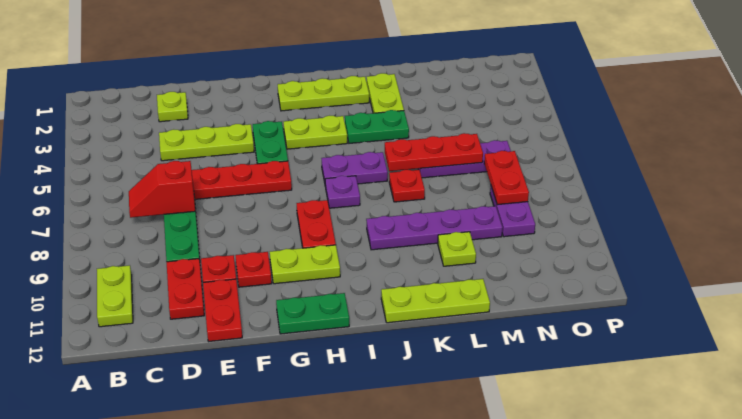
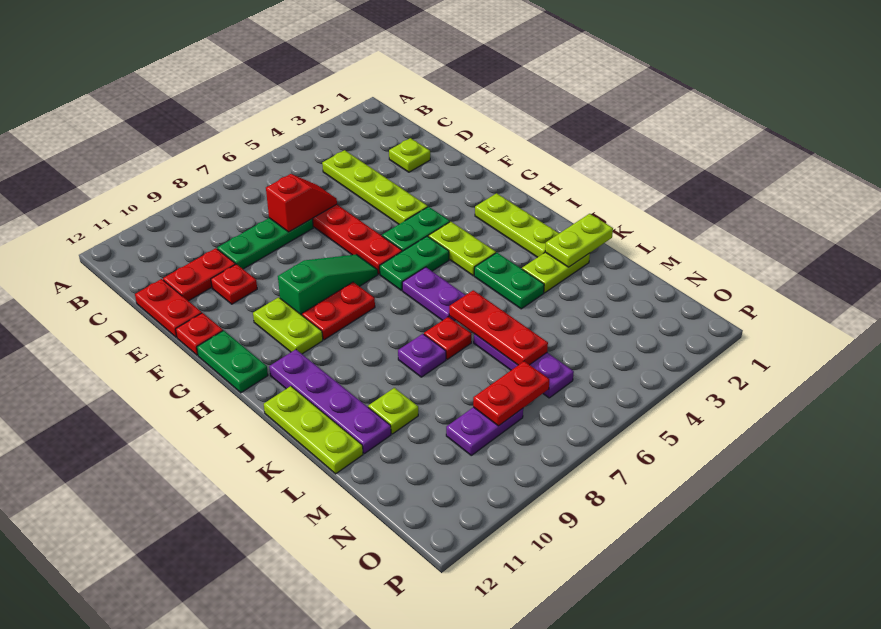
lime 1x2 plate [97,265,133,327] -> lime 1x2 plate moved to [545,214,613,267]
red 1x2 slope [129,161,195,218] -> red 1x2 slope turned to [266,174,337,232]
lime 1x3 plate [159,124,254,161] -> lime 1x4 plate [322,150,428,224]
red 1x2 plate [203,279,242,341] -> red 1x2 plate turned to [135,279,202,337]
red 1x1 plate [235,252,272,287] -> red 1x1 plate moved to [176,313,223,355]
none -> green 1x3 slope [278,254,378,315]
none -> green 1x2 plate [380,236,449,291]
purple 1x1 plate [325,176,360,208] -> purple 1x1 plate moved to [398,334,446,377]
purple 1x4 plate [366,206,502,250] -> purple 1x4 plate moved to [269,349,391,454]

